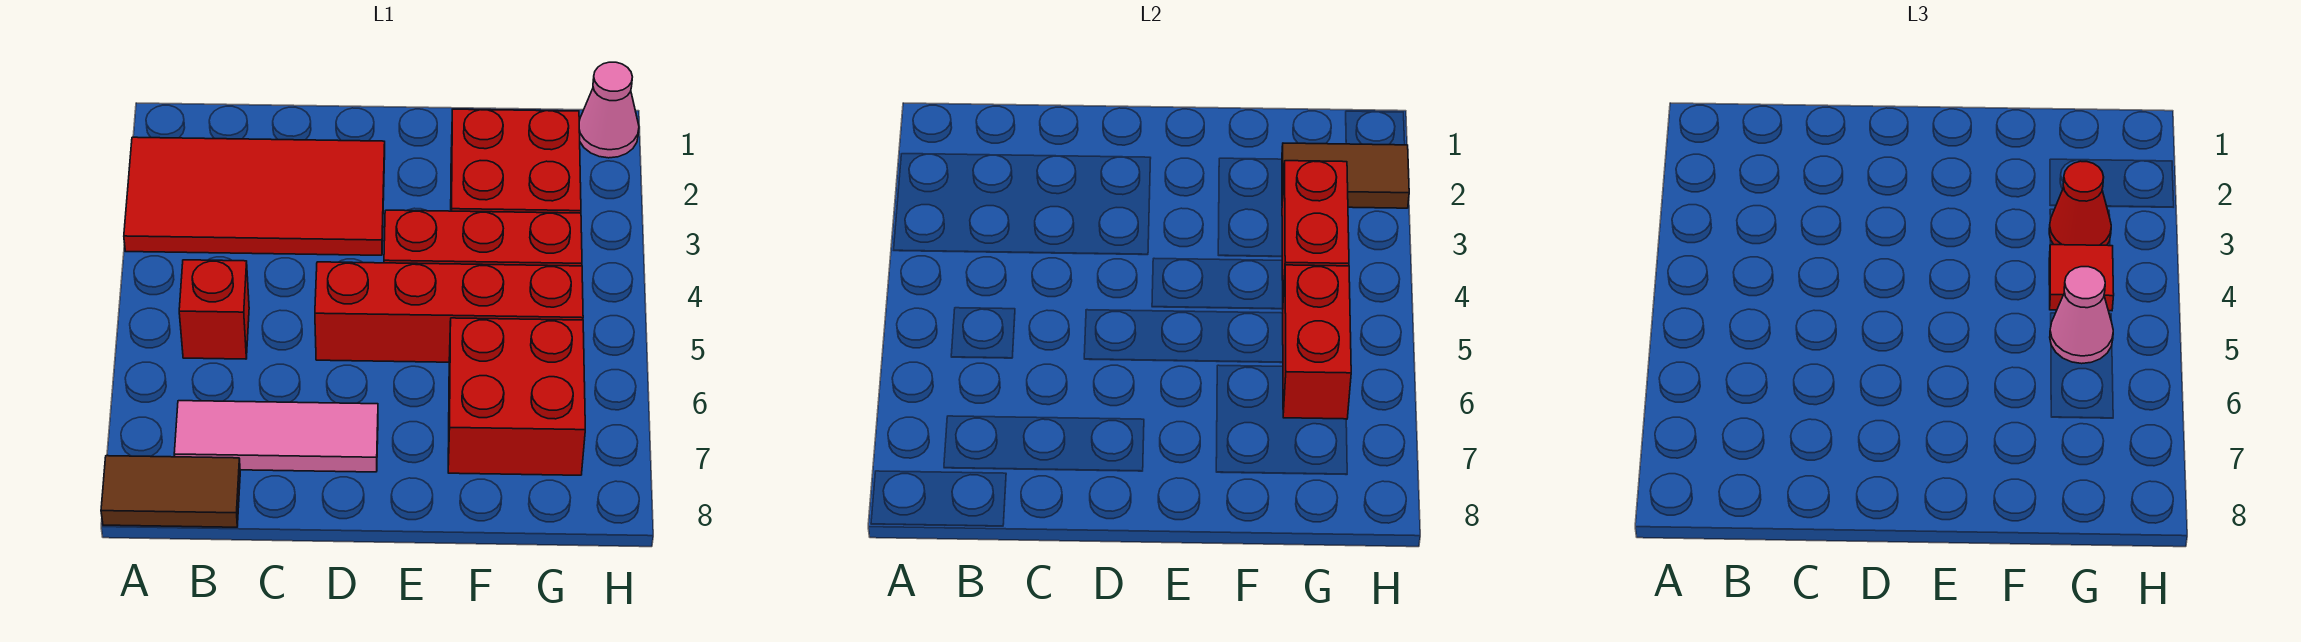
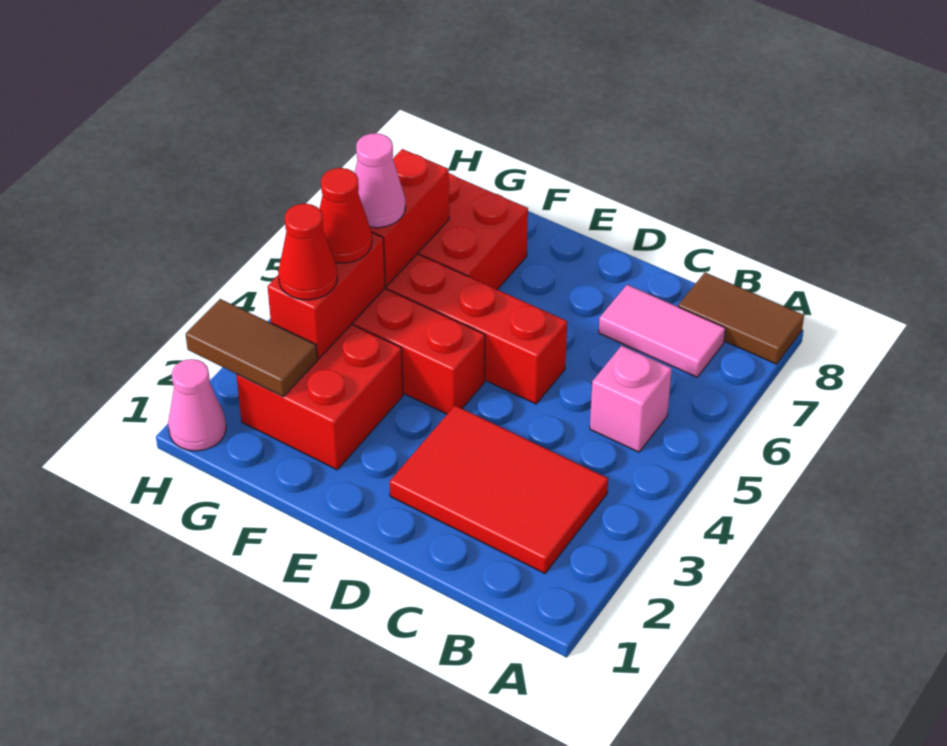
red 2x4 tile [124,137,385,255] -> red 2x3 tile [390,405,608,573]
red 1x1 brick [179,260,249,359] -> pink 1x1 brick [590,346,672,452]
pink 1x3 tile [174,401,378,472] -> pink 1x2 tile [599,285,726,377]
red 1x1 tile [2049,245,2114,311] -> red 1x1 cone [320,168,372,263]

